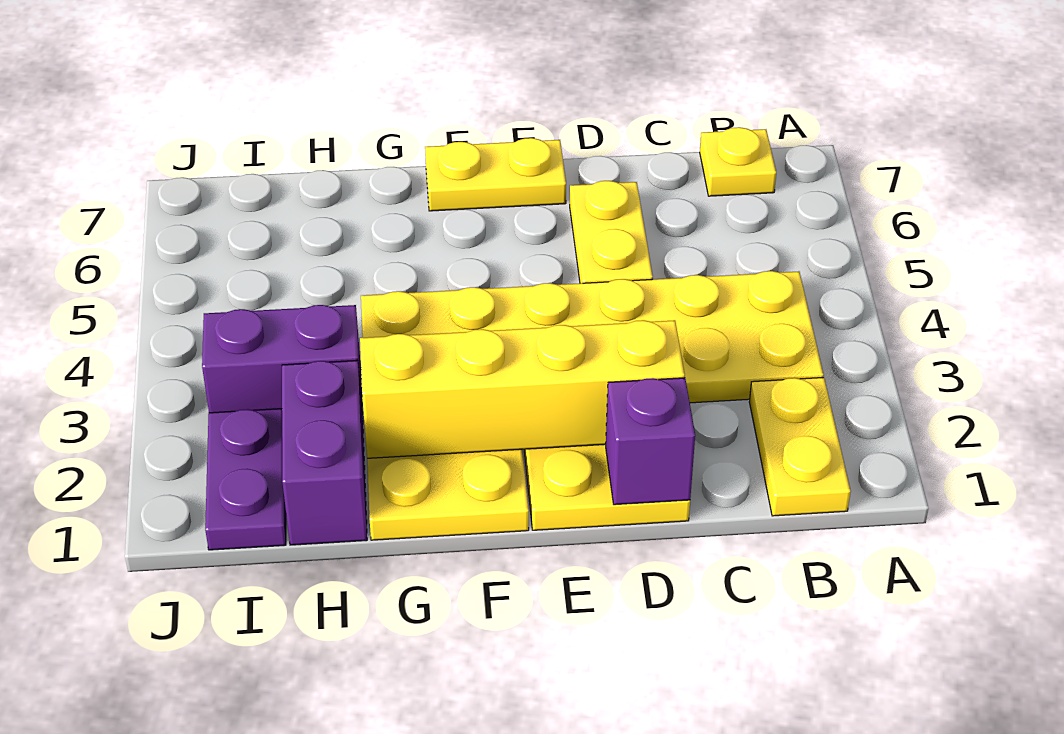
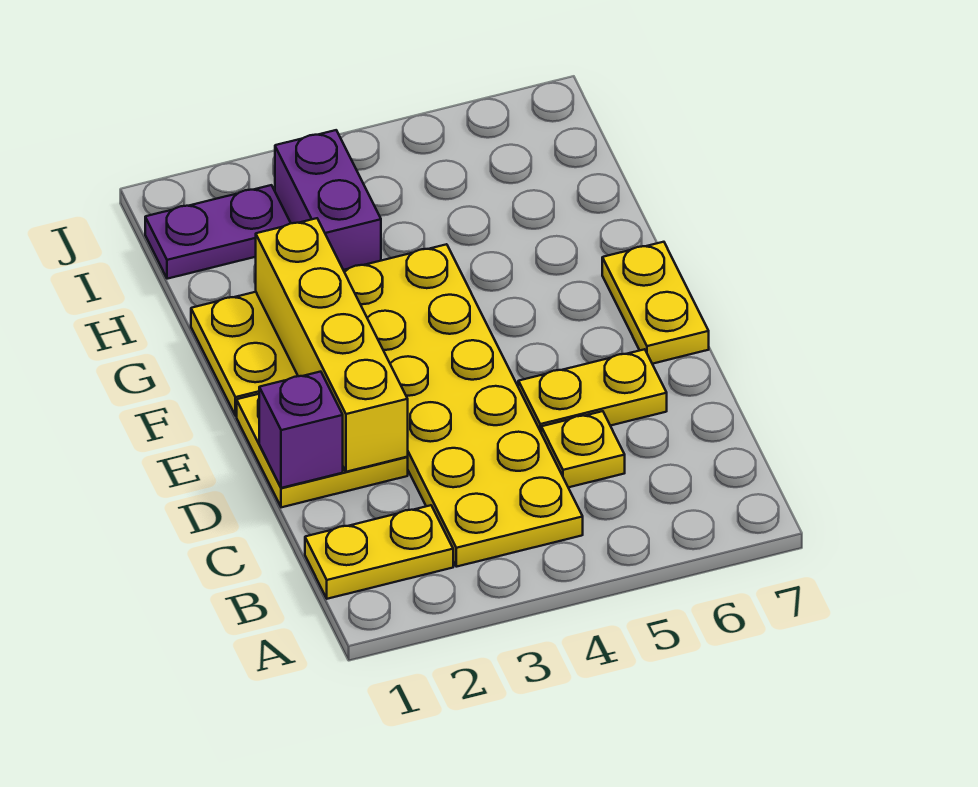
yellow 1x1 plate [700,127,776,196] -> yellow 1x1 plate moved to [541,411,625,487]
purple 1x2 brick [282,361,367,545] -> none

